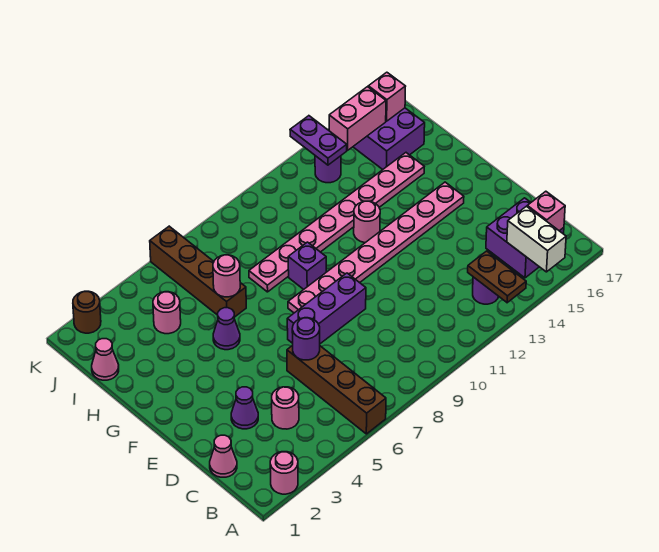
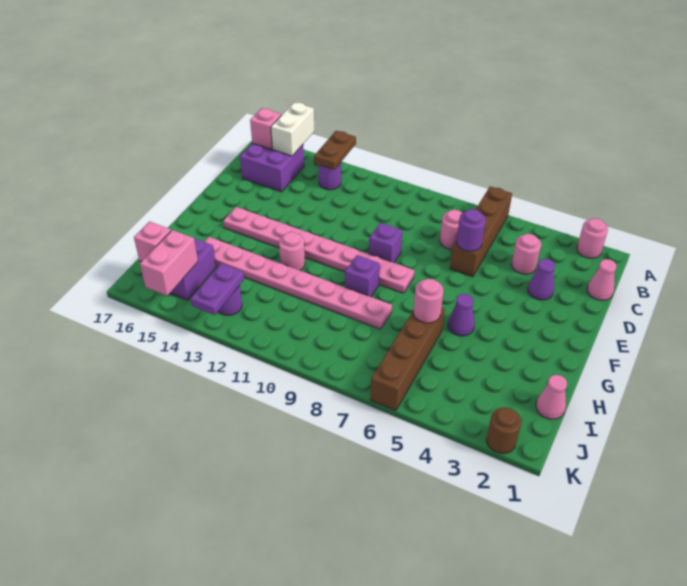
purple 1x3 brick [287,273,366,344] -> purple 1x1 brick [369,223,402,263]
pink 1x1 round brick [153,292,181,334] -> pink 1x1 round brick moved to [440,210,462,249]
pink 1x2 brick [329,87,386,150] -> pink 1x2 brick turned to [140,230,198,296]

